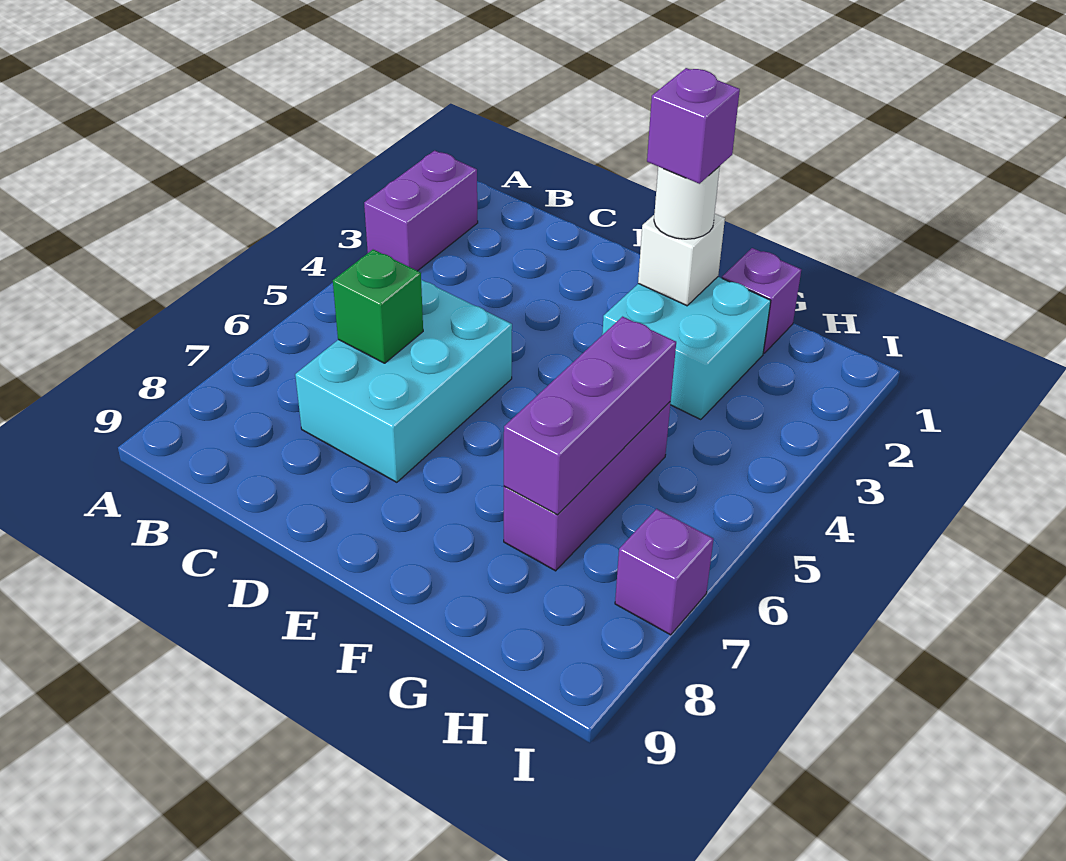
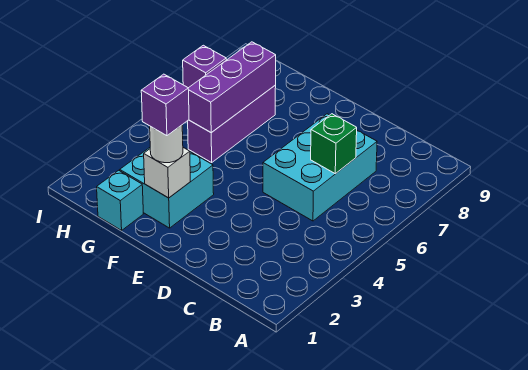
purple 1x2 brick [364,151,478,271] -> none
purple 1x1 brick [722,248,801,353] -> cyan 1x1 brick [97,170,143,230]

